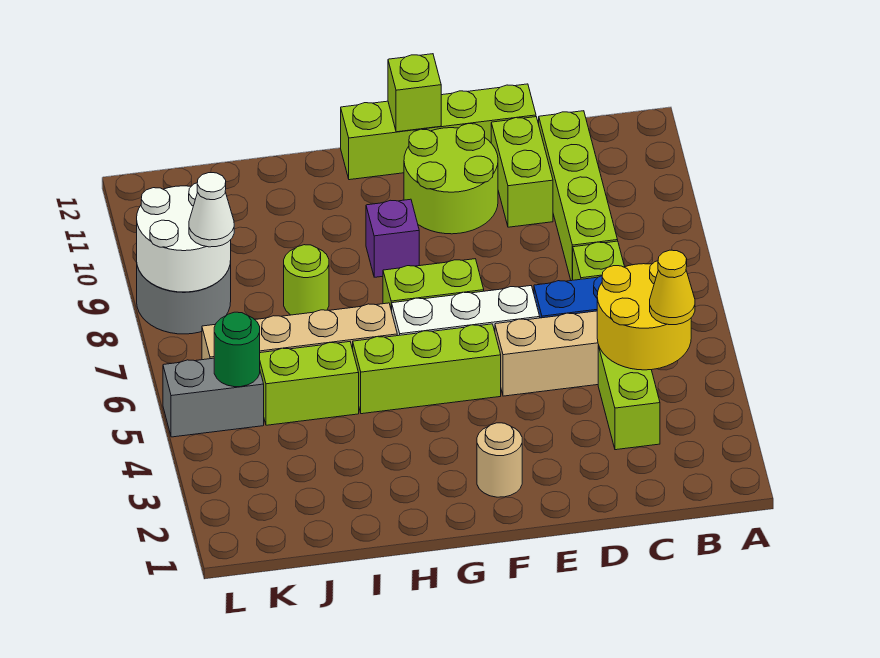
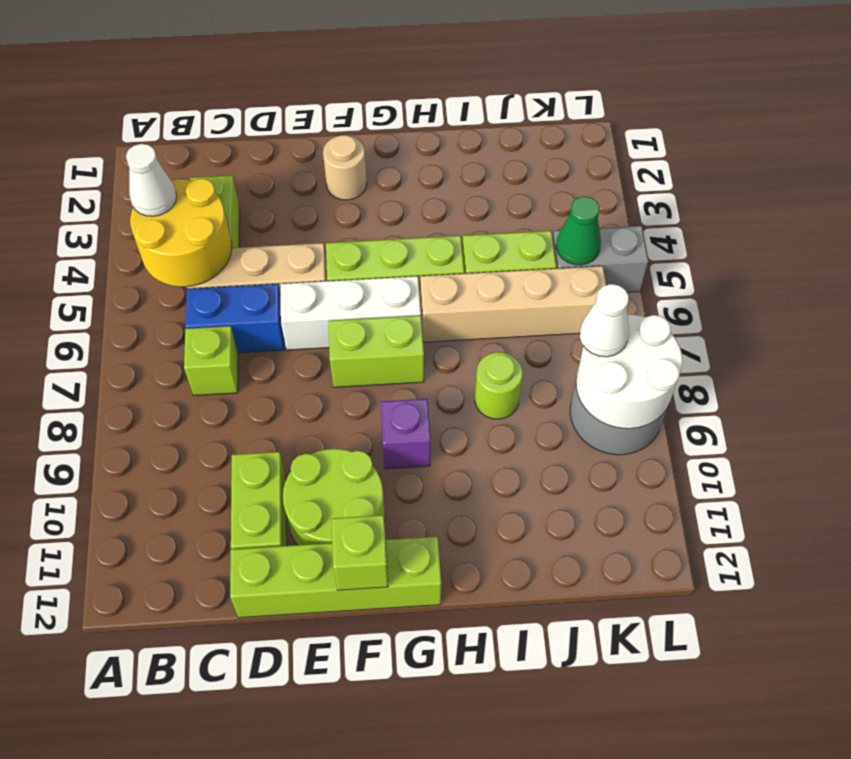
yellow 1x1 cone [650,250,695,325] -> white 1x1 cone [126,144,177,216]
lime 1x4 brick [538,111,618,281] -> none
green 1x1 round brick [214,312,260,387] -> green 1x1 cone [556,196,601,265]

